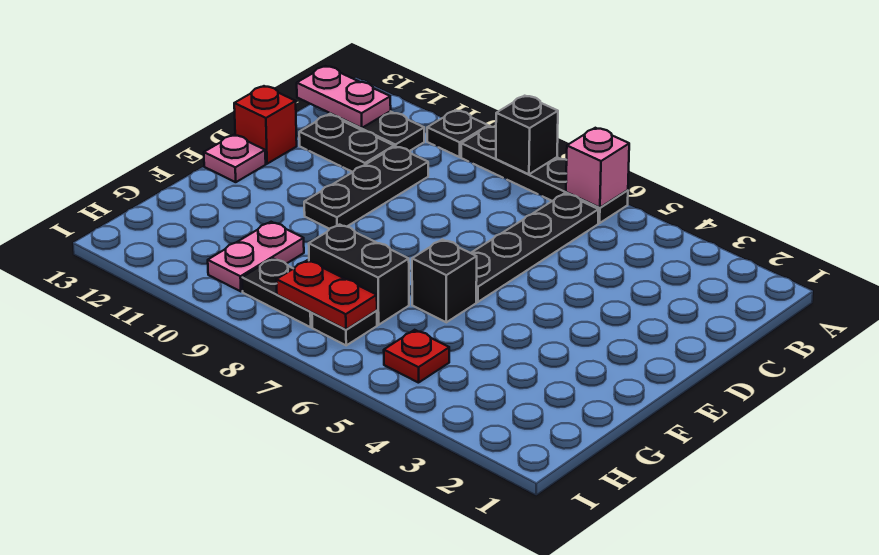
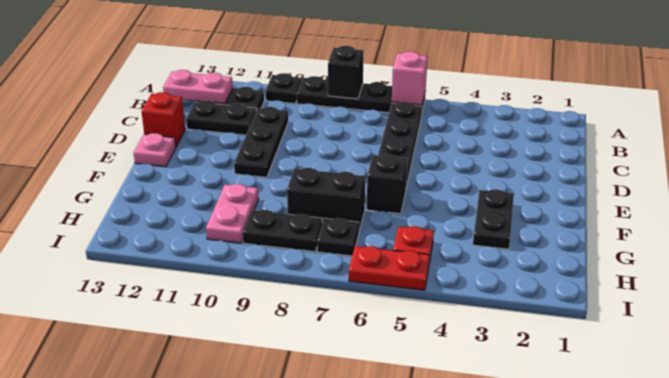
none -> black 1x2 plate [473,189,514,249]
red 1x2 plate [276,260,377,330] -> red 1x2 plate moved to [349,246,430,290]

